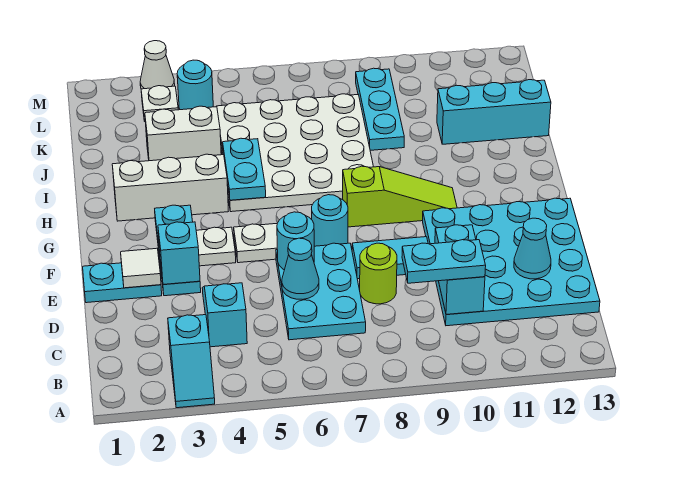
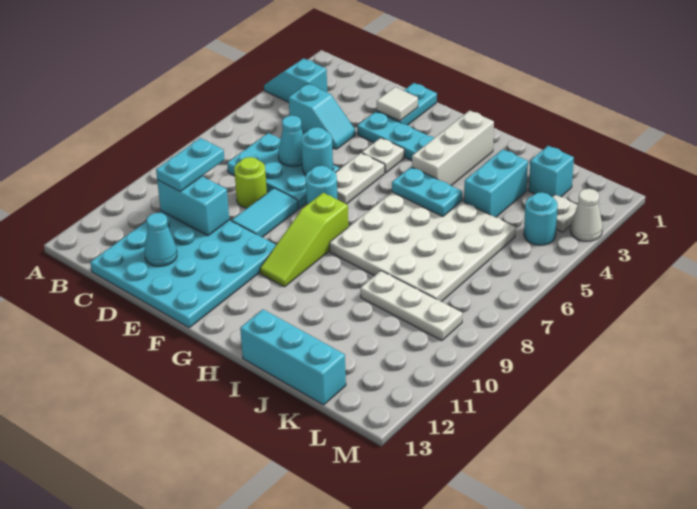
cyan 1x1 brick [158,222,200,284] -> cyan 1x1 brick moved to [529,146,574,197]
white 1x2 brick [145,106,221,161] -> cyan 1x2 brick [464,149,528,217]
cyan 1x3 plate [356,68,404,150] -> white 1x3 plate [360,271,462,341]
cyan 1x3 brick [437,80,551,144] -> cyan 1x3 brick turned to [240,309,346,405]

